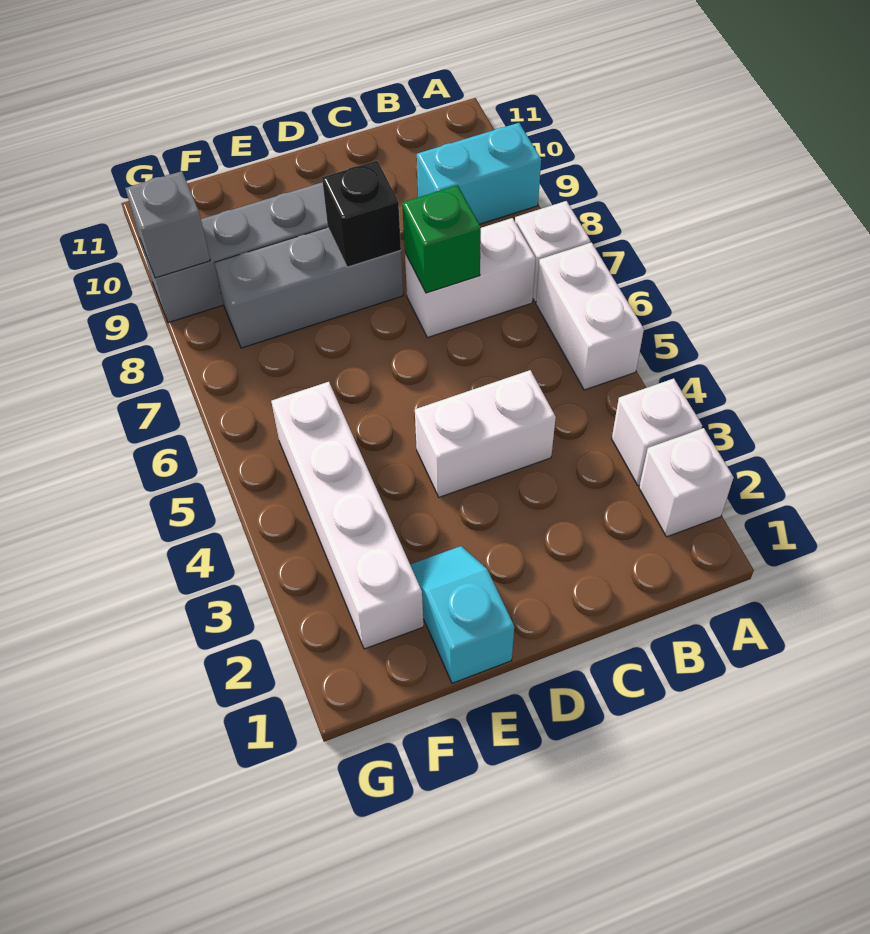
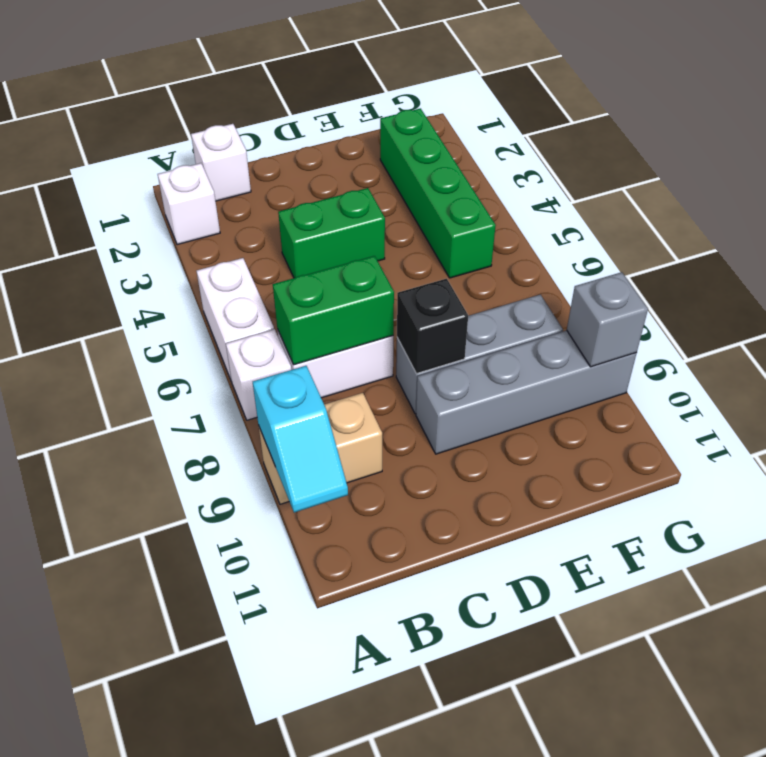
white 1x1 brick [612,379,702,486] -> white 1x1 brick moved to [191,124,251,201]
cyan 1x2 brick [417,123,541,224] -> tan 1x2 brick [259,393,382,504]
white 1x2 brick [415,370,556,497] -> green 1x2 brick [278,188,385,278]
green 1x1 brick [402,185,481,293] -> green 1x2 brick [273,256,394,365]
cyan 1x2 slope [410,546,514,683] -> cyan 1x2 slope moved to [253,366,348,513]
white 1x4 brick [271,382,424,649] -> green 1x4 brick [380,108,496,278]

